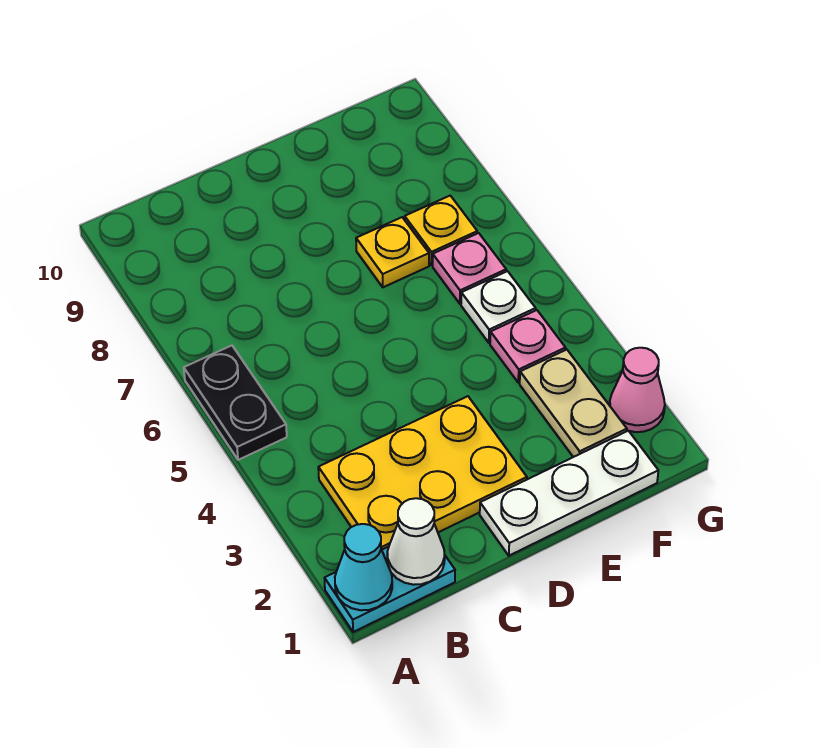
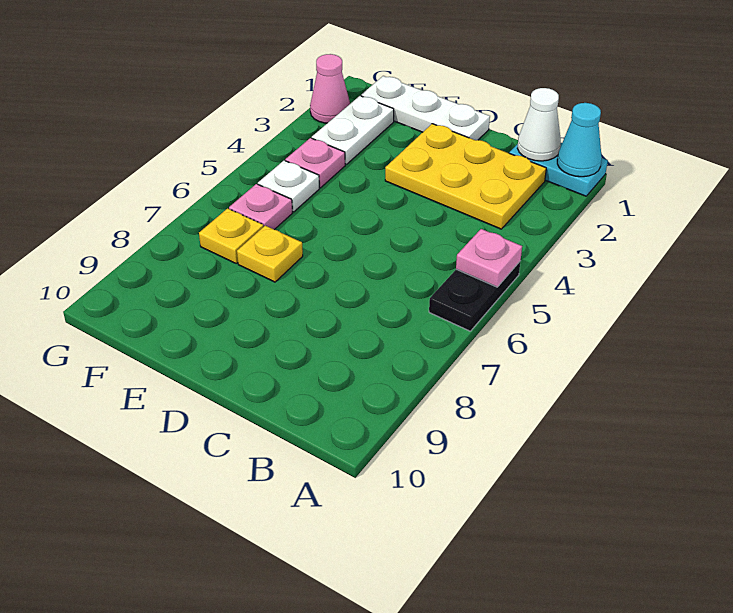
none -> pink 1x1 plate [456,229,522,287]
tan 1x2 plate [520,350,627,457] -> white 1x2 plate [312,96,394,164]

